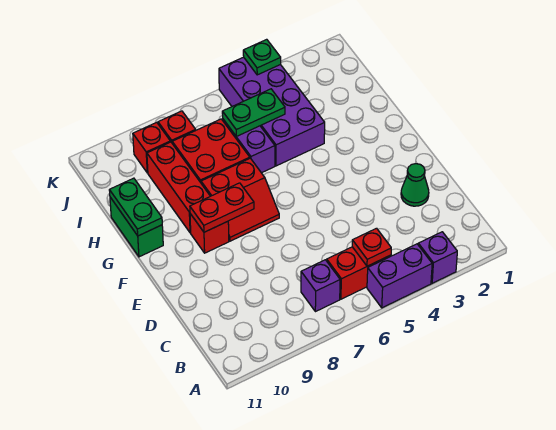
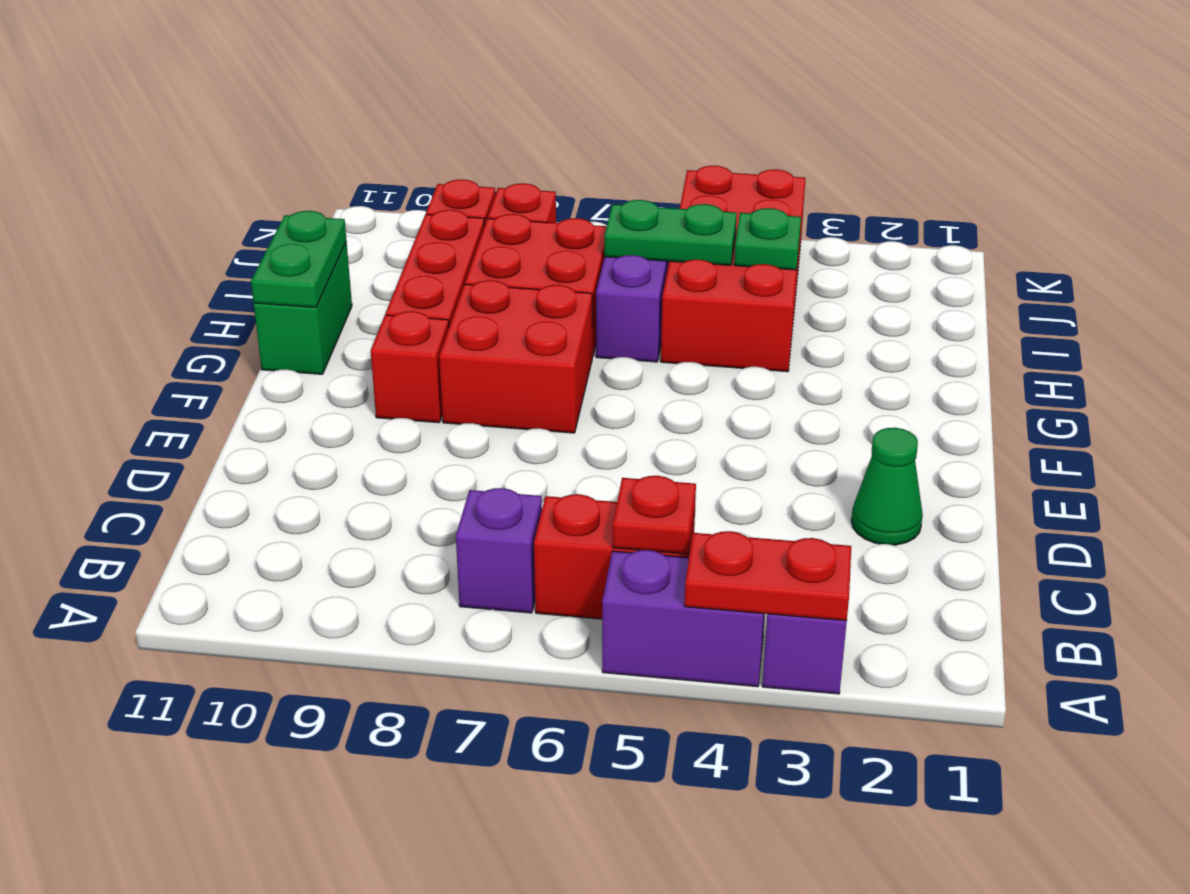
red 2x2 slope [201,158,279,241] -> red 2x2 brick [439,280,592,433]
red 1x2 plate [190,183,254,232] -> red 1x2 plate moved to [685,531,851,621]
purple 2x4 brick [219,57,325,166] -> red 2x4 brick [661,166,805,372]
green 1x1 plate [243,39,281,75] -> green 1x1 plate moved to [734,208,801,270]

